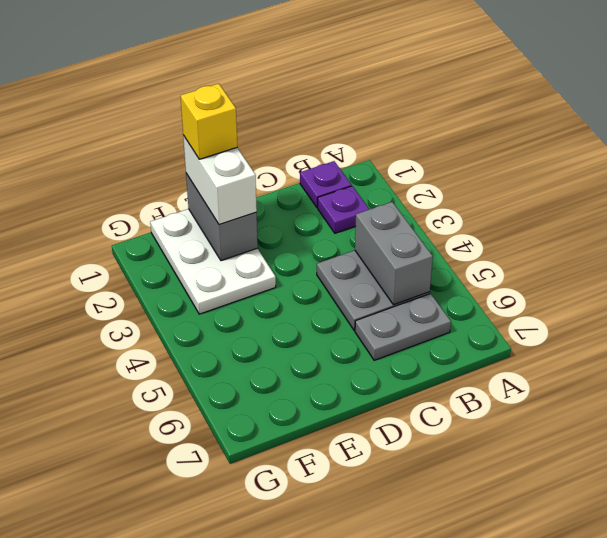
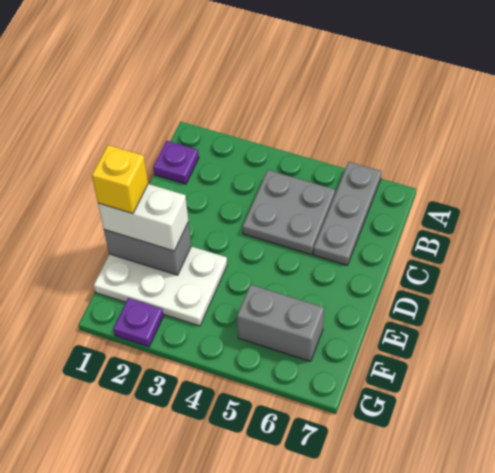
purple 1x1 plate [318,186,369,233] -> purple 1x1 plate moved to [113,298,163,347]
grey 1x2 brick [355,202,433,305] -> grey 1x2 brick moved to [237,285,324,361]
grey 1x2 plate [355,293,451,360] -> grey 1x3 plate [313,162,382,265]

